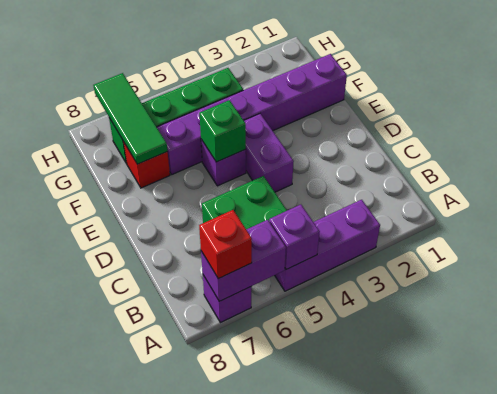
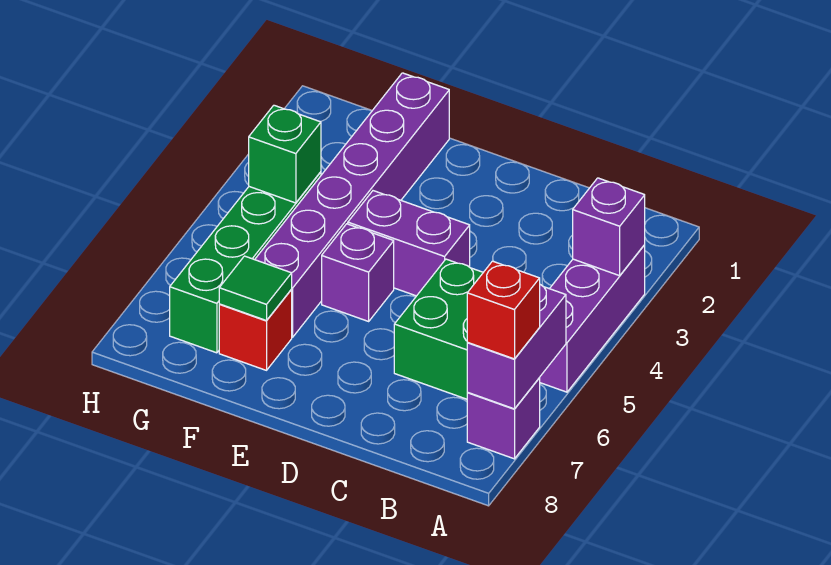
purple 1x1 brick [269,205,320,269] -> purple 1x1 brick moved to [573,178,645,276]
green 1x1 brick [199,100,246,162] -> green 1x1 brick moved to [249,105,321,203]
green 1x3 tile [93,73,167,164] -> green 1x1 tile [219,256,292,321]

